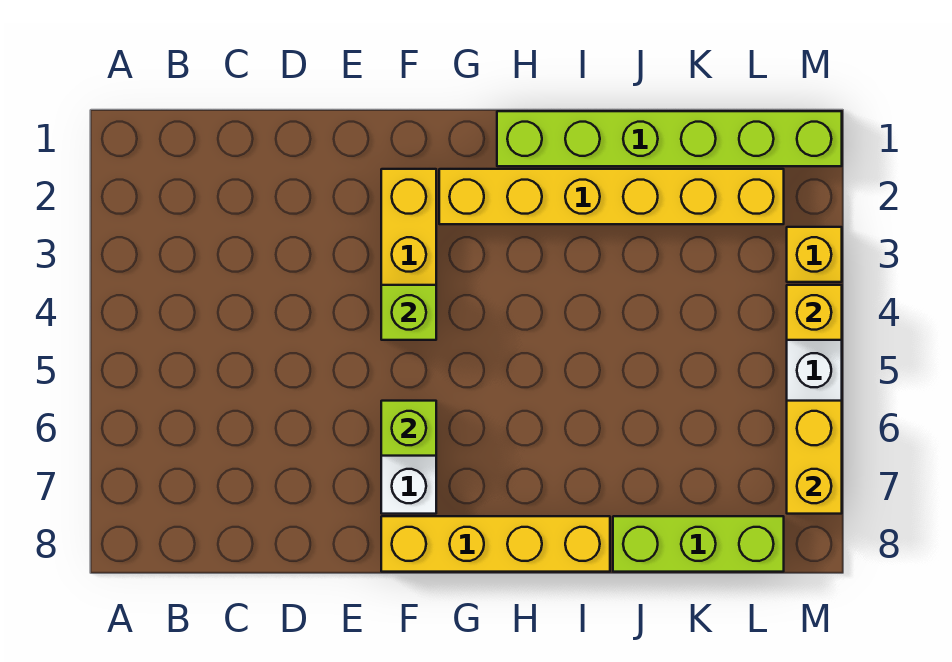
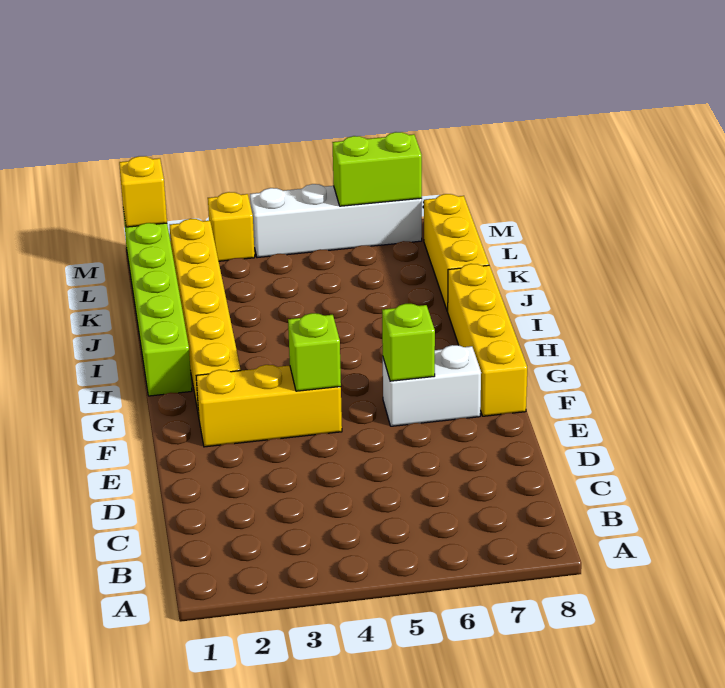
lime 1x3 brick [613,516,784,572] -> yellow 1x3 brick [424,194,489,311]
yellow 1x1 brick [787,285,842,340] -> yellow 1x1 brick moved to [119,156,167,227]
yellow 1x2 brick [787,401,842,514] -> lime 1x2 brick [332,132,422,206]

